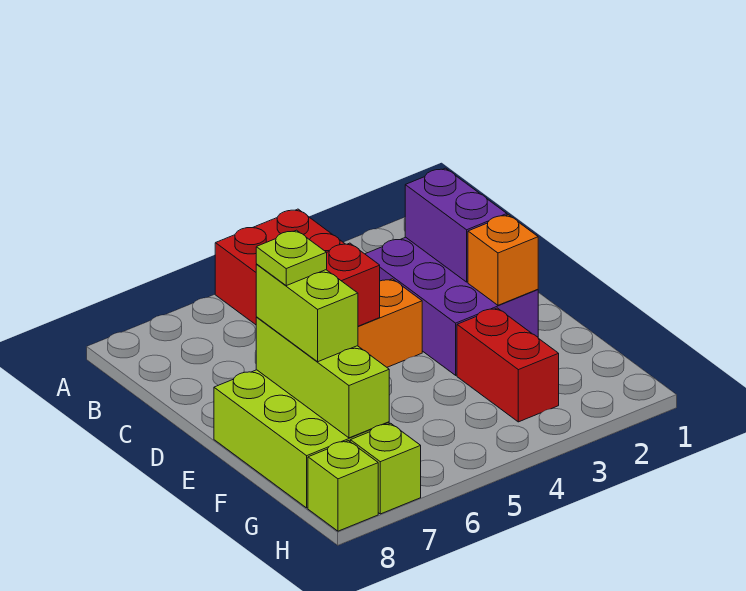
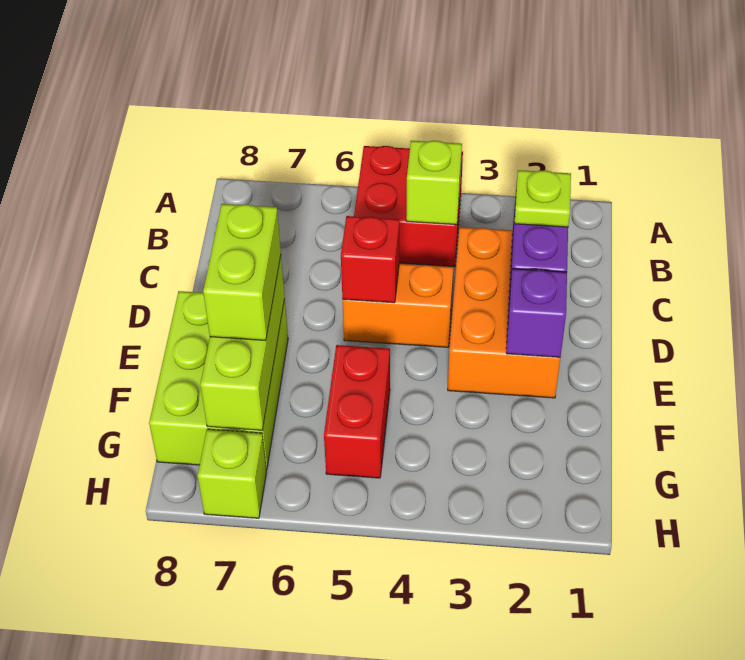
purple 2x3 brick [365,237,538,375] -> orange 2x3 brick [448,227,560,398]
orange 1x1 brick [468,215,538,305] -> purple 1x1 brick [506,269,567,357]
lime 1x1 plate [256,230,327,286] -> lime 1x1 plate moved to [514,170,571,227]
red 1x2 brick [457,308,559,422] -> red 1x2 brick moved to [324,345,390,478]
lime 1x1 brick [308,441,378,531] -> lime 1x1 brick moved to [406,141,462,225]

